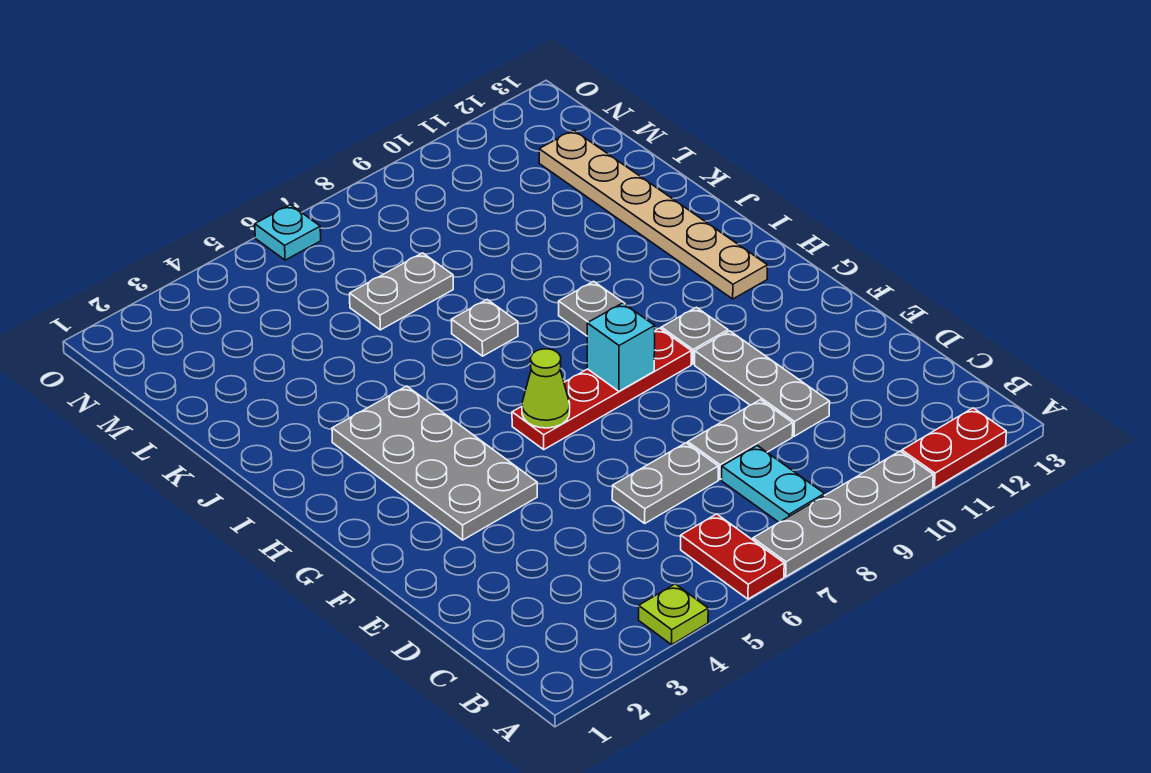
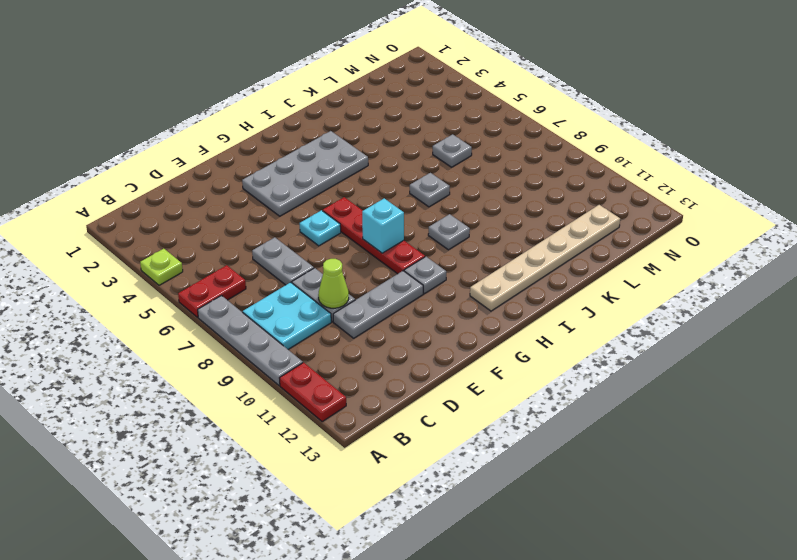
cyan 1x2 plate [722,446,824,522] -> cyan 2x2 plate [243,282,331,349]
lime 1x1 cone [522,349,570,428] -> lime 1x1 cone moved to [318,259,349,308]
grey 1x2 plate [350,253,453,330] -> grey 1x1 plate [433,134,472,167]
cyan 1x1 plate [255,205,321,260] -> cyan 1x1 plate moved to [300,210,341,246]

